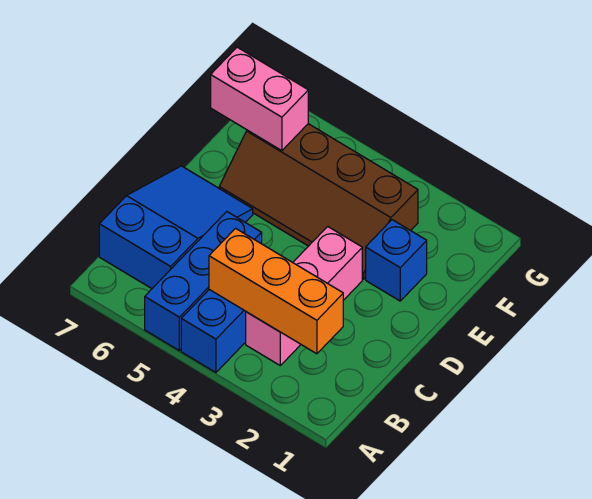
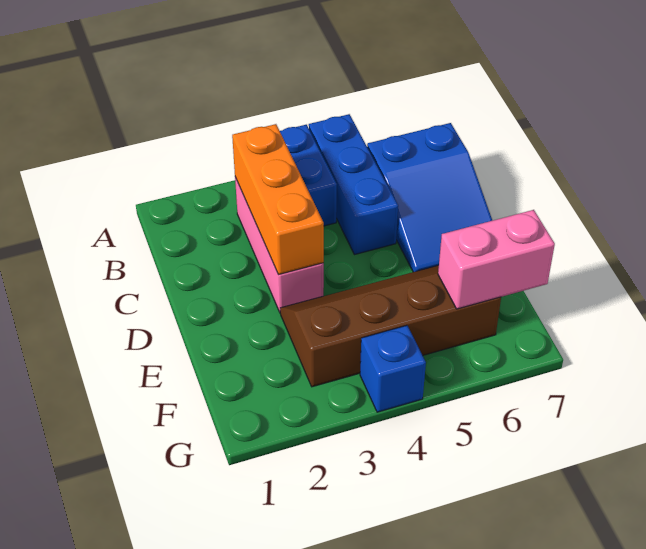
orange 1x3 brick [209,228,343,354] -> orange 1x3 brick turned to [232,124,324,275]
blue 1x1 brick [366,220,427,301] -> blue 1x1 brick moved to [360,325,426,412]

